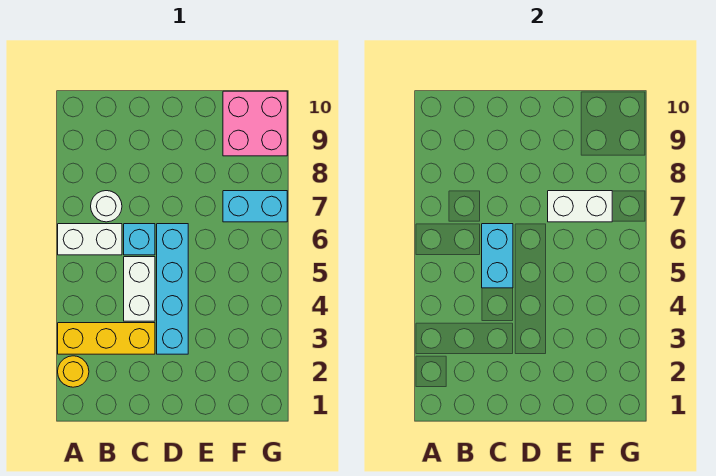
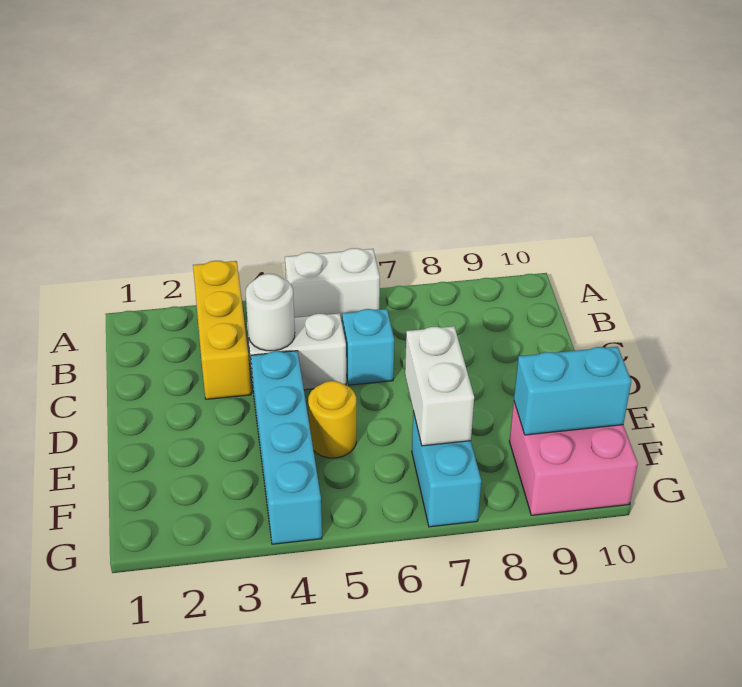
yellow 1x1 round brick [58,356,89,387] -> yellow 1x1 round brick moved to [308,381,356,458]
white 1x2 brick [58,224,122,255] -> white 1x2 brick turned to [285,248,380,321]
white 1x1 round brick [91,191,122,222] -> white 1x1 round brick moved to [246,274,295,351]
cyan 1x2 brick [482,224,513,288] -> cyan 1x2 brick moved to [514,346,631,435]
cyan 1x4 brick [157,224,188,354] -> cyan 1x4 brick turned to [251,351,322,544]

